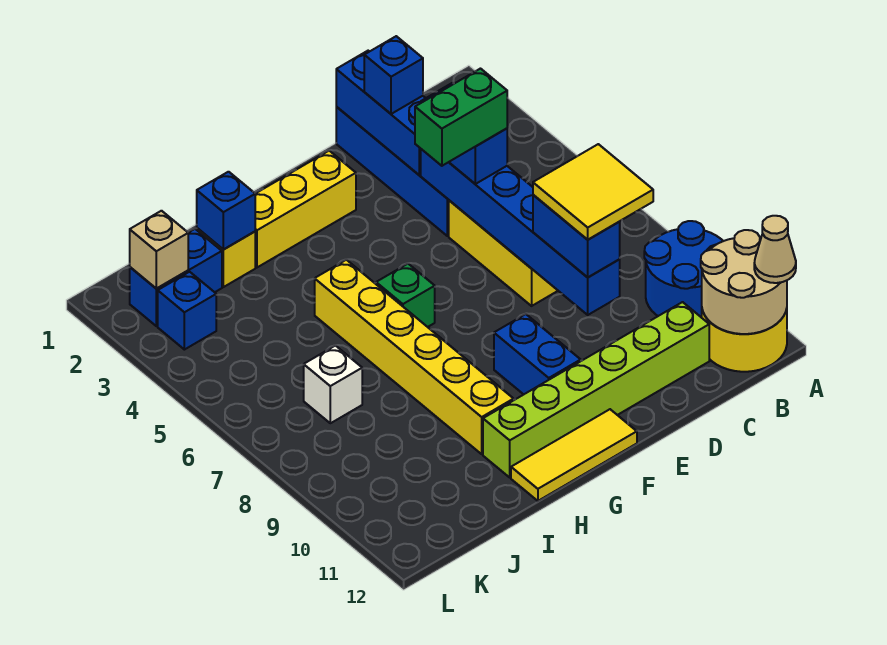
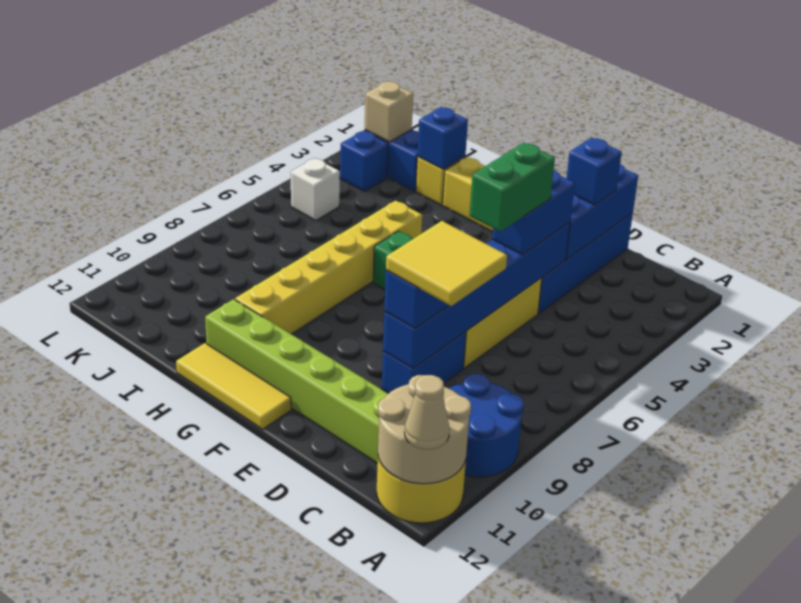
green 1x2 brick [415,69,507,166] -> green 1x2 brick turned to [469,143,555,232]
blue 1x2 brick [494,314,581,394] -> blue 1x2 brick moved to [382,332,466,393]
white 1x1 brick [304,345,362,423] -> white 1x1 brick moved to [291,158,340,220]

